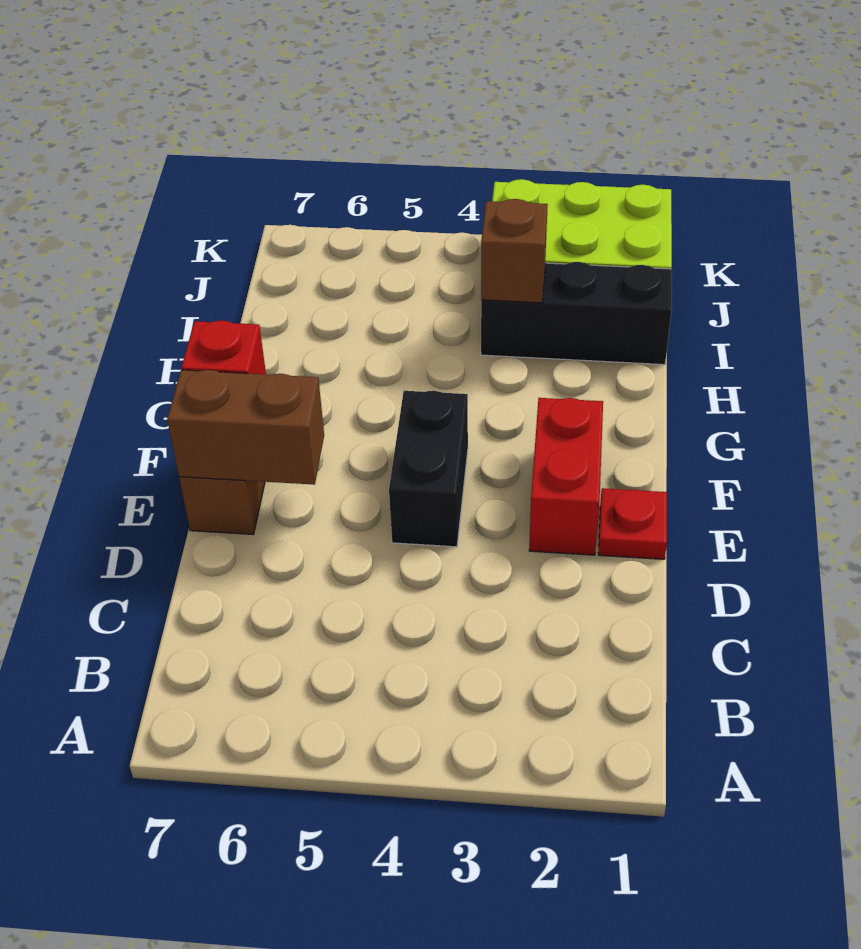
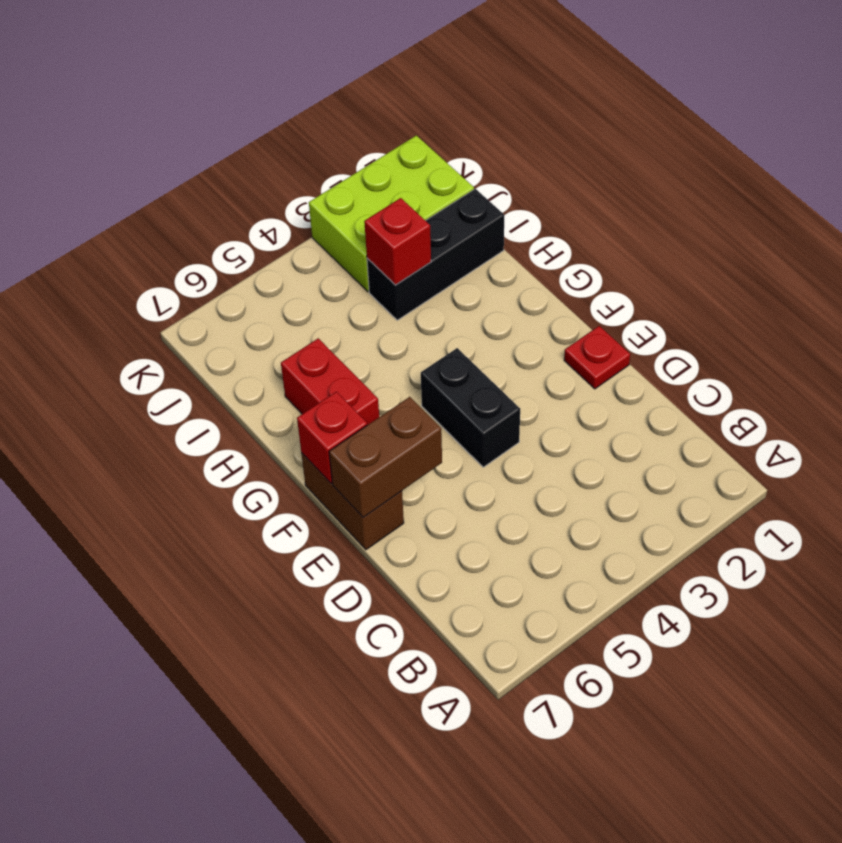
red 1x2 brick [529,398,603,555] -> red 1x2 brick moved to [281,338,379,425]
brown 1x1 brick [481,199,548,303] -> red 1x1 brick [364,198,431,285]

